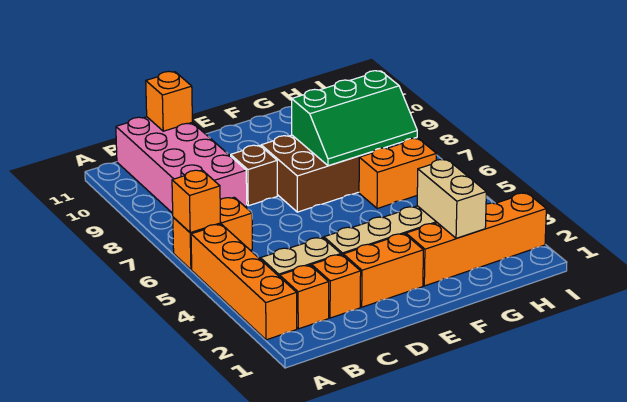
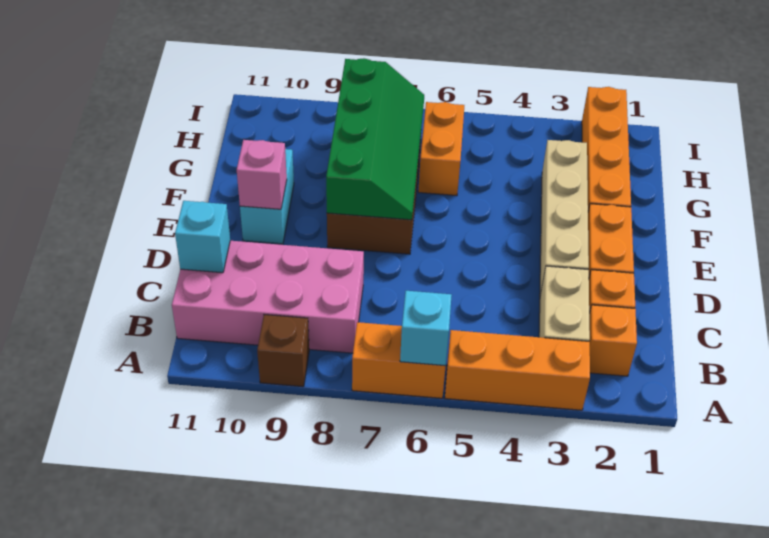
orange 1x4 brick [191,224,297,340] -> orange 1x3 brick [445,330,590,410]
orange 1x2 brick [173,197,252,270] -> orange 1x2 brick turned to [352,322,446,398]
orange 1x1 brick [172,170,221,233] -> cyan 1x1 brick [400,291,452,366]
orange 1x1 brick [146,71,192,131] -> cyan 1x1 brick [175,201,230,273]
brown 1x1 brick [231,145,277,206] -> brown 1x1 brick moved to [257,315,309,387]
none -> cyan 1x2 brick [240,149,294,244]
none -> pink 1x1 brick [237,140,287,209]
green 2x3 slope [292,71,417,166] -> green 2x4 slope [326,58,424,220]
tan 1x2 brick [417,159,486,238] -> none

